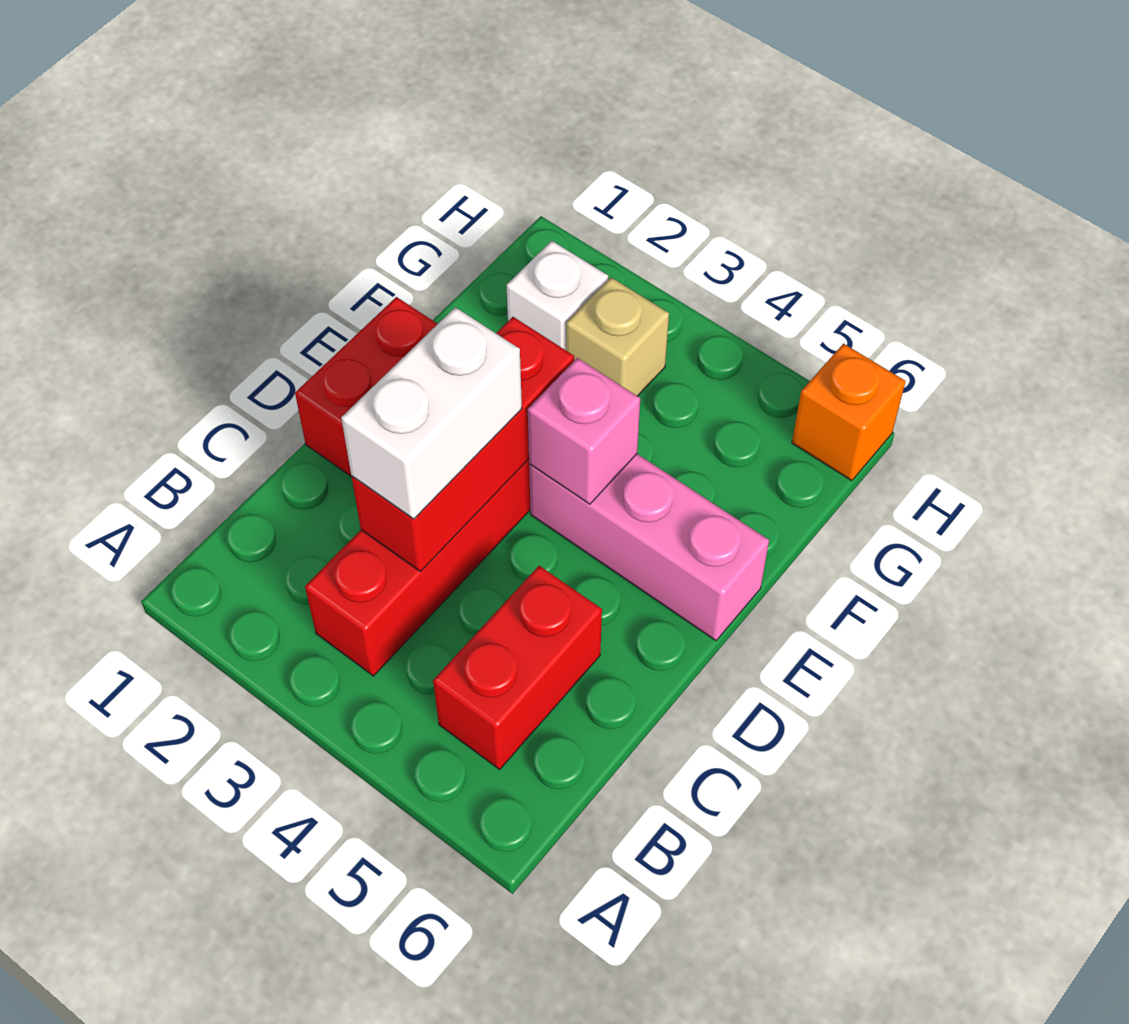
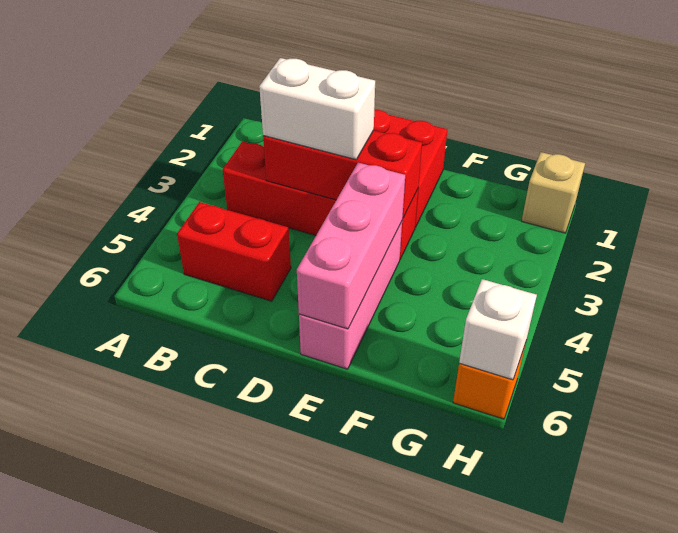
pink 1x1 brick [528,358,640,504] -> pink 1x3 brick [297,163,405,329]
white 1x1 brick [507,241,608,350] -> white 1x1 brick moved to [459,279,537,380]
tan 1x1 brick [566,277,669,396] -> tan 1x1 brick moved to [522,152,585,233]

